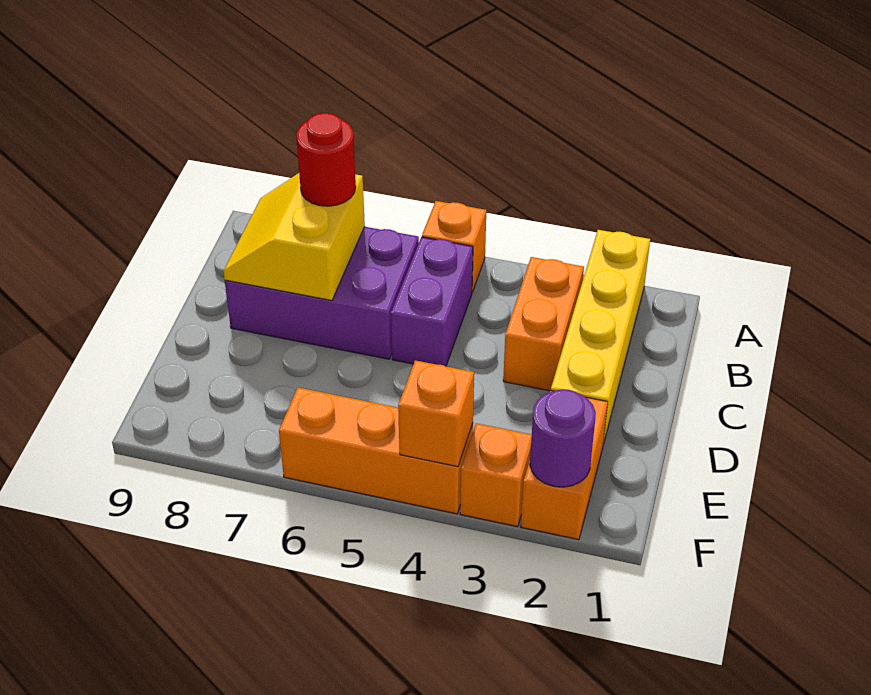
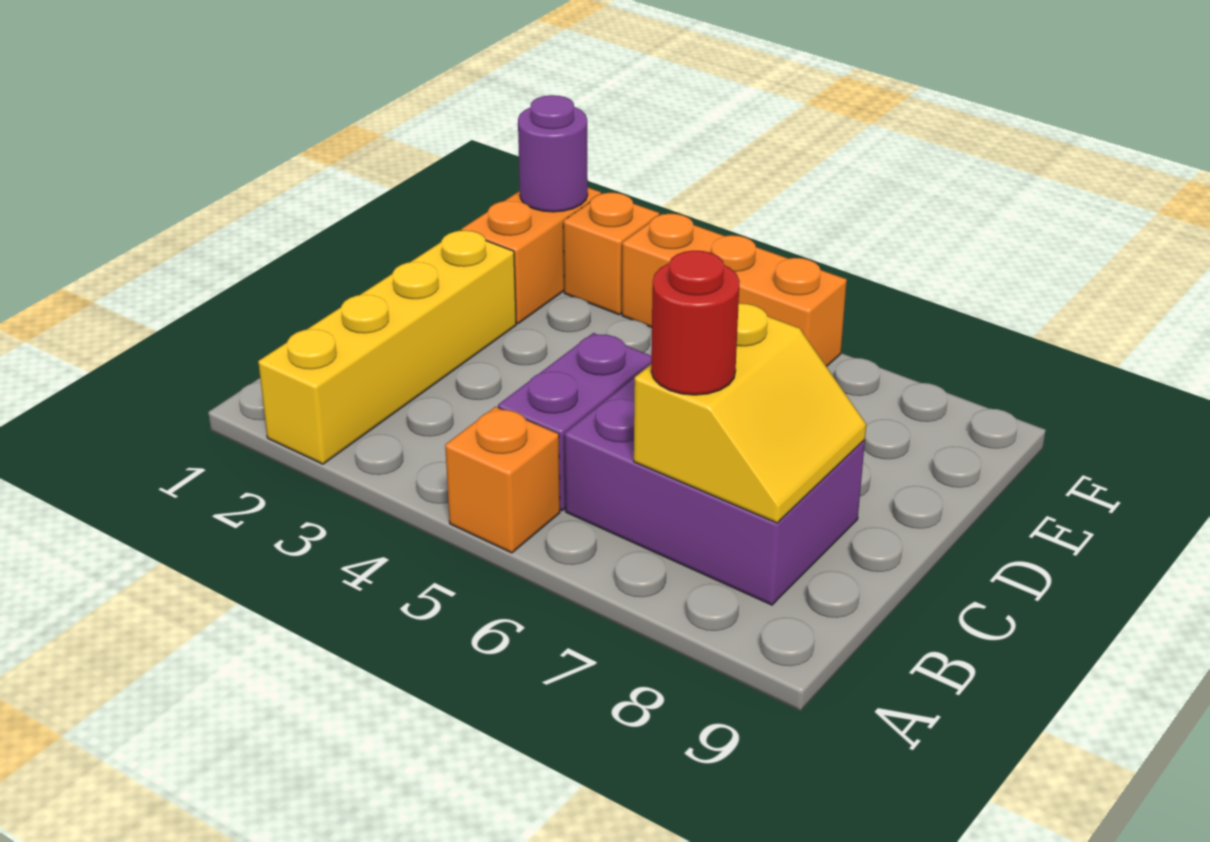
orange 1x2 brick [503,257,584,391] -> none
orange 1x1 brick [398,360,474,467] -> none

